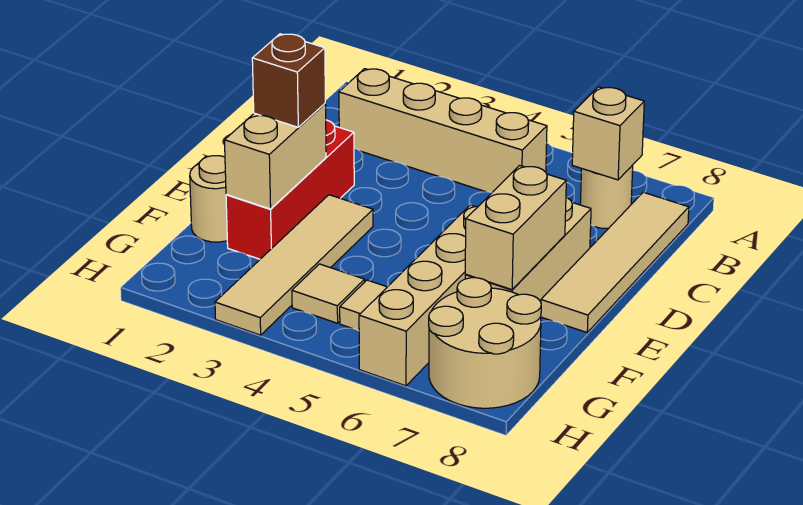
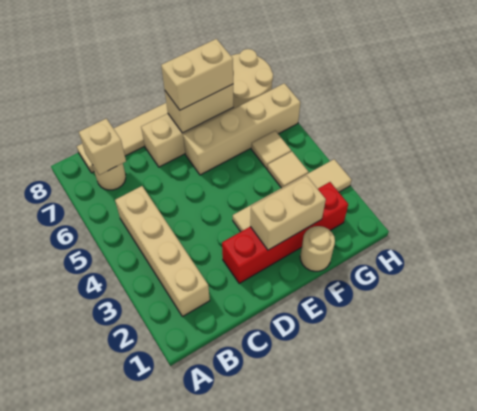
red 1x3 brick [226,120,354,259] -> red 1x4 brick [222,182,348,284]
brown 1x1 brick [252,34,325,127] -> none
none -> tan 1x2 brick [161,39,233,110]

